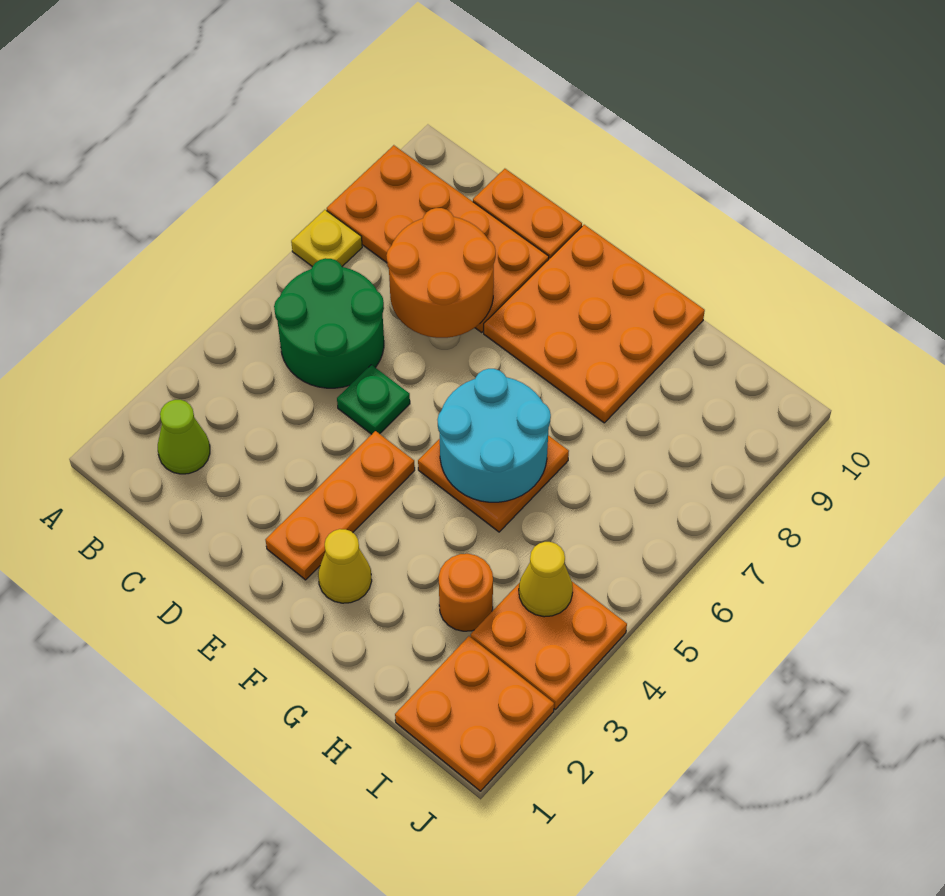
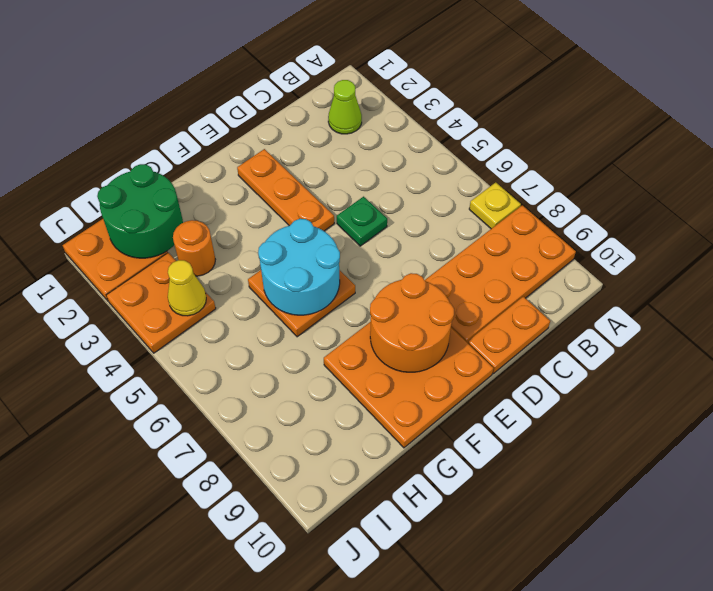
green 2x2 round brick [274,258,384,388] -> green 2x2 round brick moved to [97,164,183,258]
orange 2x2 round brick [386,208,496,338] -> orange 2x2 round brick moved to [370,273,454,372]
yellow 1x1 cone [318,529,372,603] -> none

